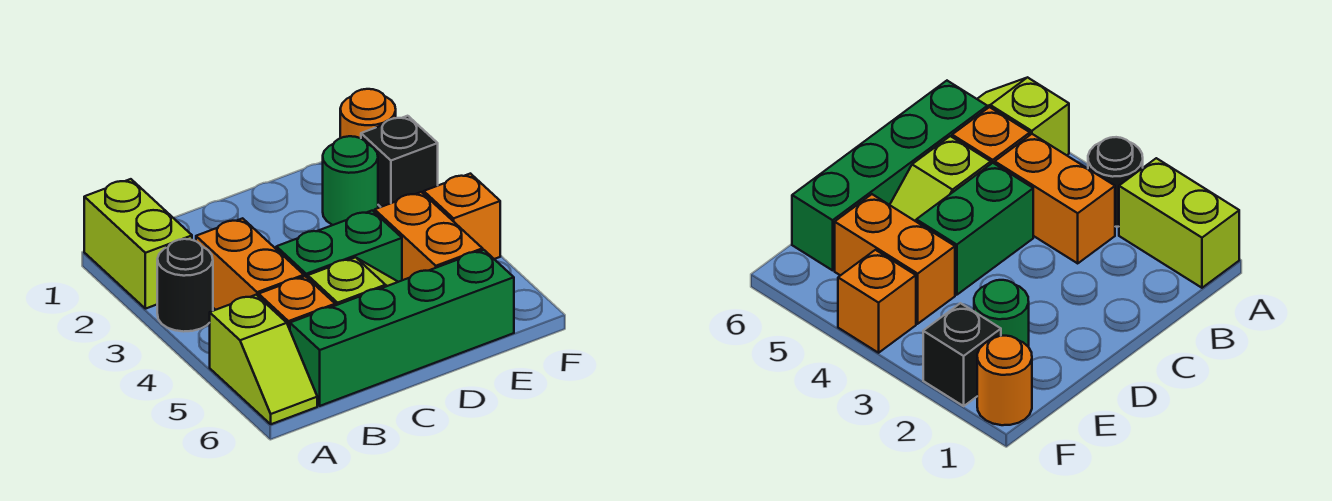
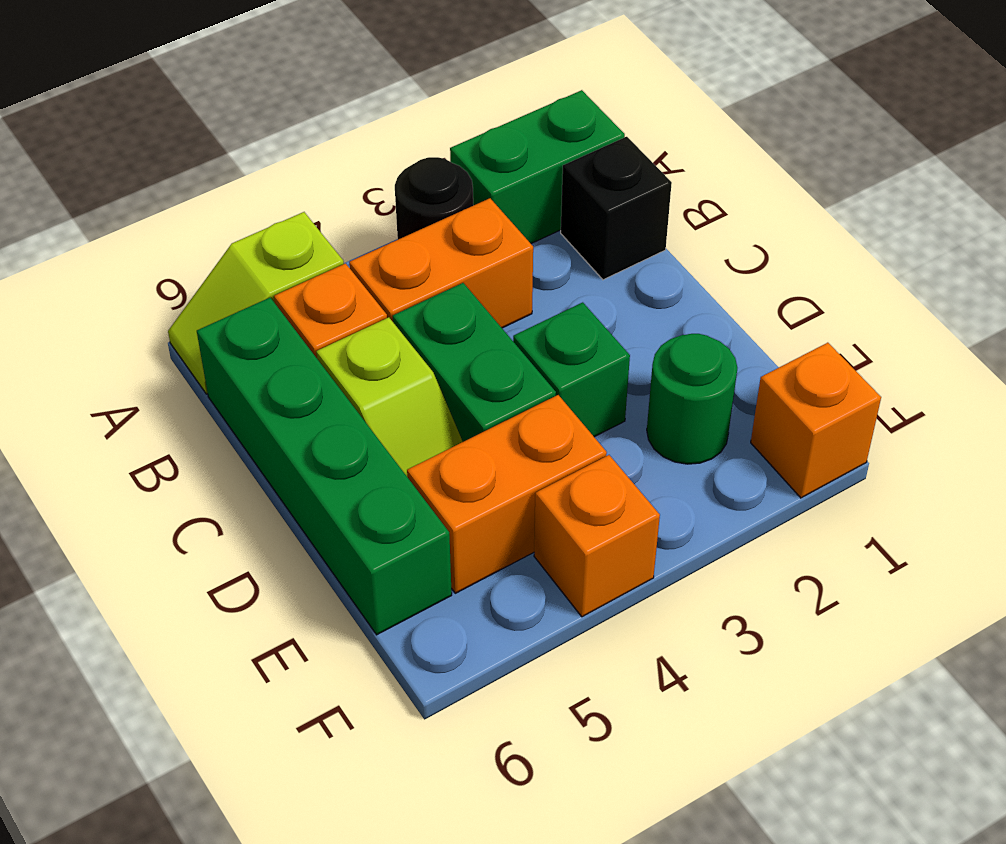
lime 1x2 brick [84,179,192,309] -> green 1x2 brick [450,90,625,244]
none -> green 1x1 brick [513,302,630,437]
orange 1x1 round brick [340,89,396,138] -> orange 1x1 brick [751,343,881,498]
black 1x1 brick [361,116,438,207] -> black 1x1 brick moved to [561,137,672,280]

